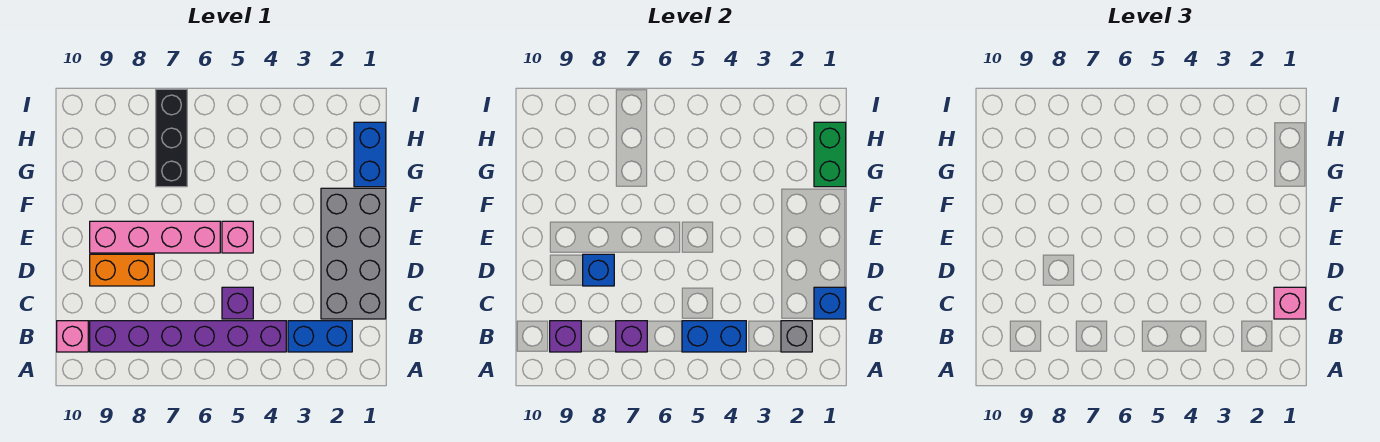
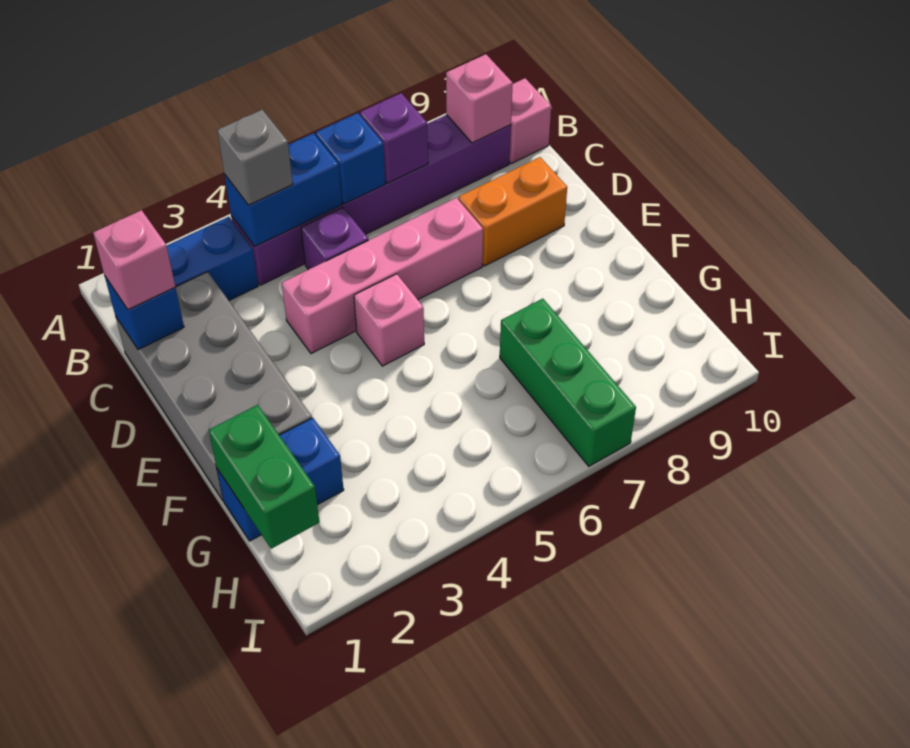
grey 1x1 brick [781,321,812,352] -> grey 1x1 brick moved to [217,110,293,205]
purple 1x1 brick [550,321,581,352] -> pink 1x1 brick [446,54,513,143]
blue 1x1 brick [583,254,614,286] -> blue 1x1 brick moved to [316,113,385,204]
pink 1x4 brick [90,221,220,253] -> pink 1x4 brick moved to [282,198,483,354]
blue 1x2 brick [354,122,386,187] -> blue 1x2 brick turned to [217,418,344,541]
black 1x3 brick [156,89,187,187] -> green 1x3 brick [500,299,636,466]

